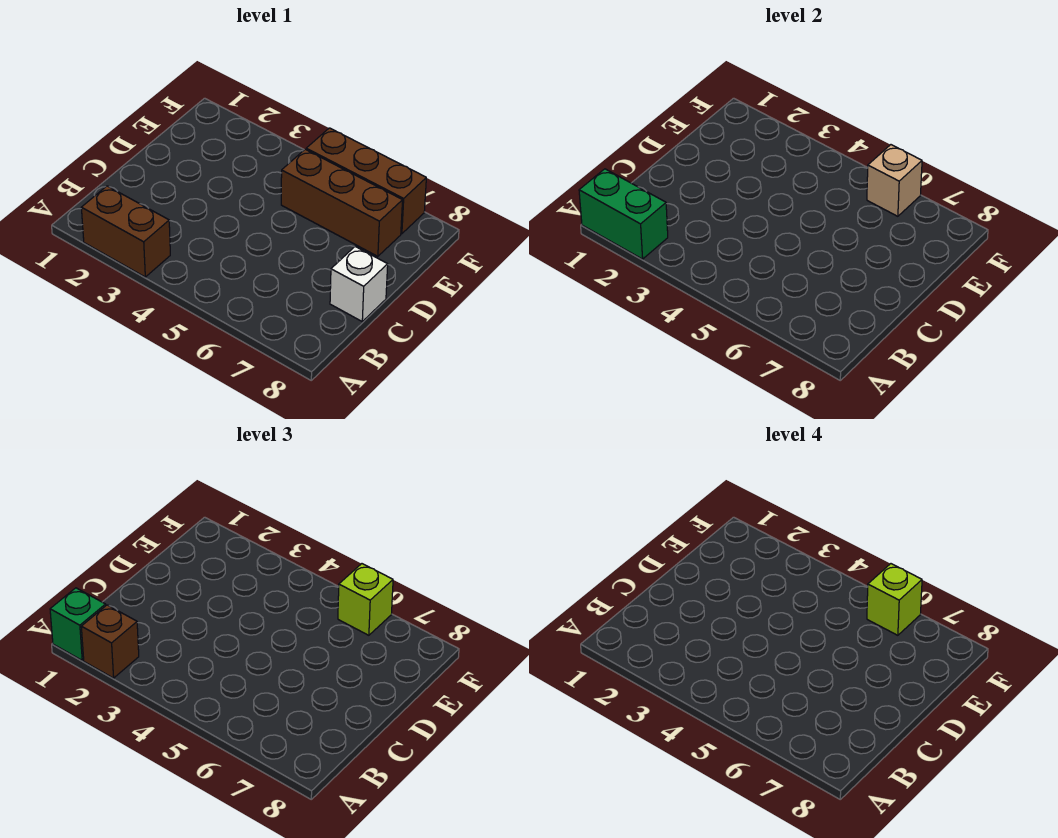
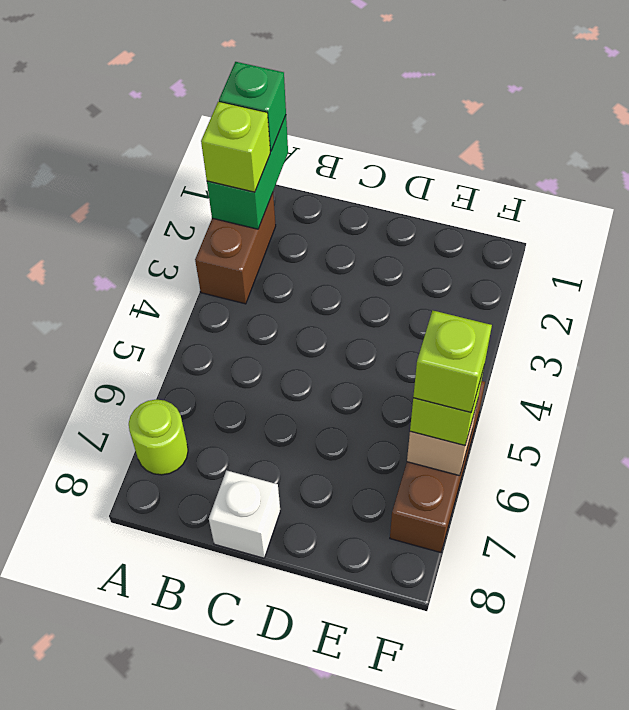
brown 1x1 brick [81,605,139,678] -> lime 1x1 brick [201,102,270,192]
none -> lime 1x1 round brick [129,400,188,475]
brown 1x3 brick [281,149,403,256] -> none

